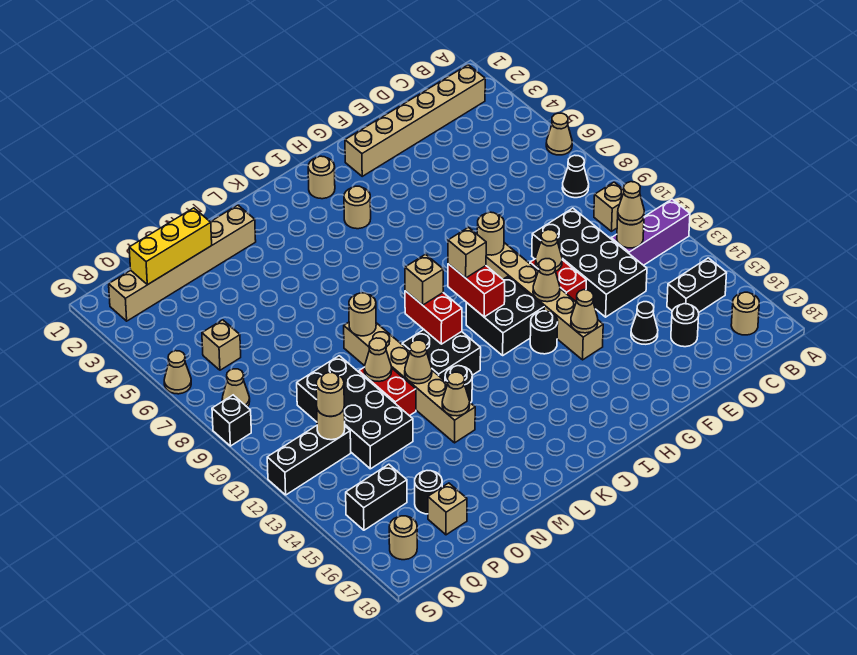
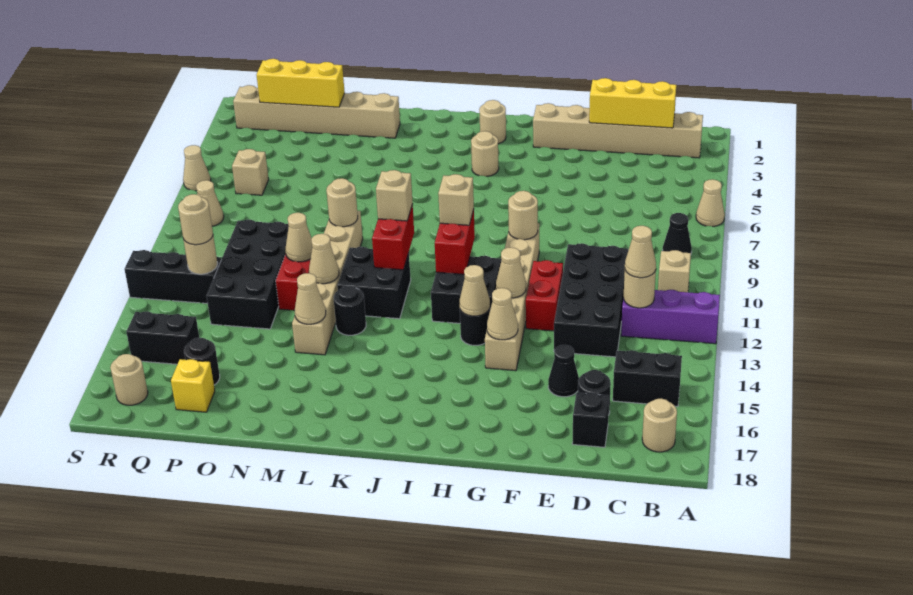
none -> yellow 1x3 brick [589,78,676,128]
tan 1x1 cone [535,230,562,271] -> tan 1x1 cone moved to [459,265,490,316]
tan 1x1 brick [428,483,467,535] -> yellow 1x1 brick [171,359,215,412]
black 1x1 brick [212,395,251,446] -> black 1x1 brick moved to [572,393,609,447]

